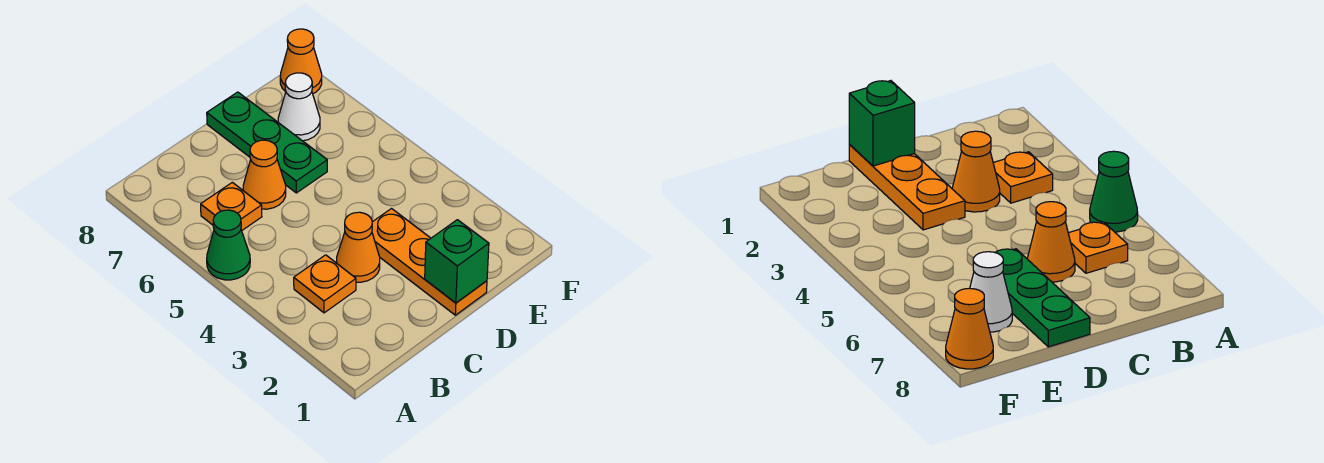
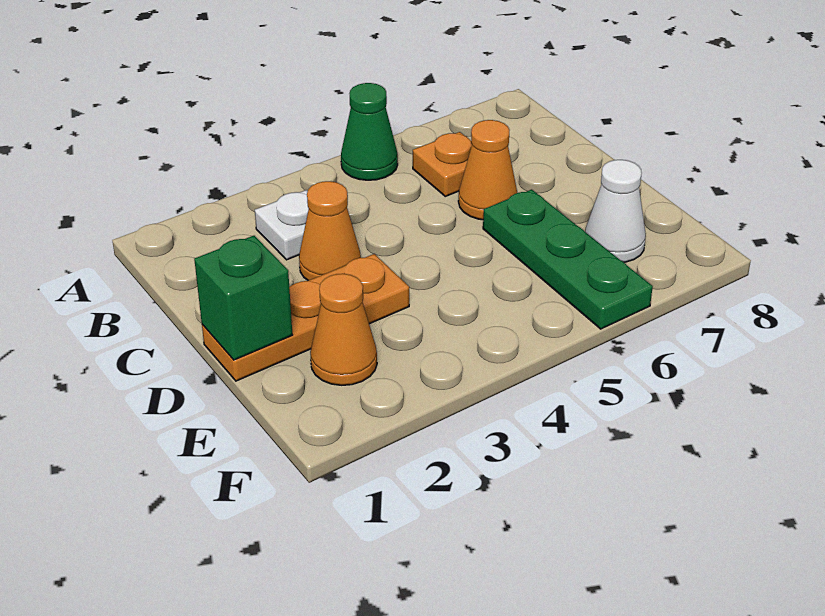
orange 1x1 plate [294,255,356,313] -> white 1x1 plate [255,190,309,260]
green 1x3 plate [207,92,327,193] -> green 1x3 plate turned to [483,190,653,329]
orange 1x1 cone [280,29,322,94] -> orange 1x1 cone moved to [310,274,377,385]

